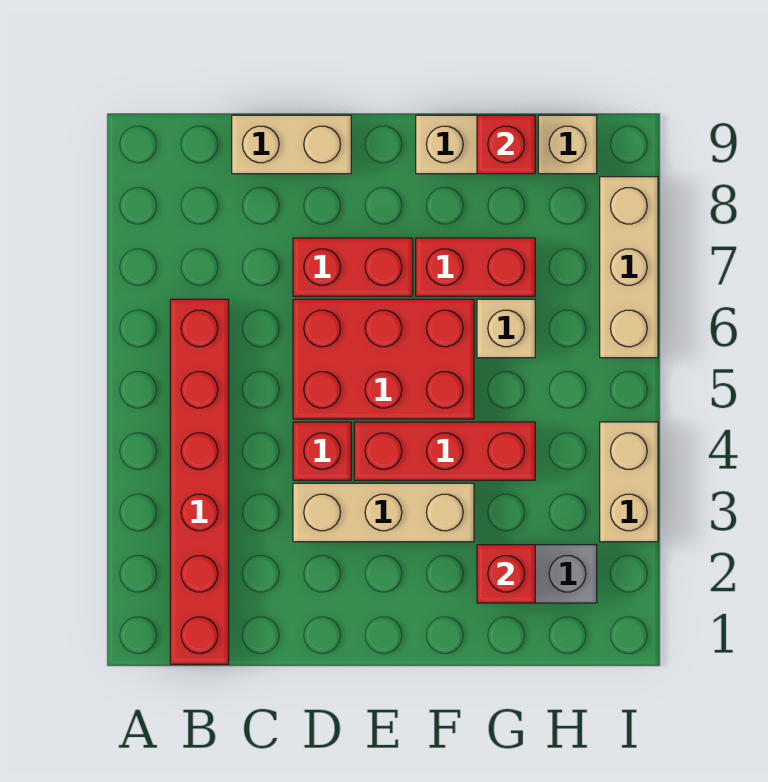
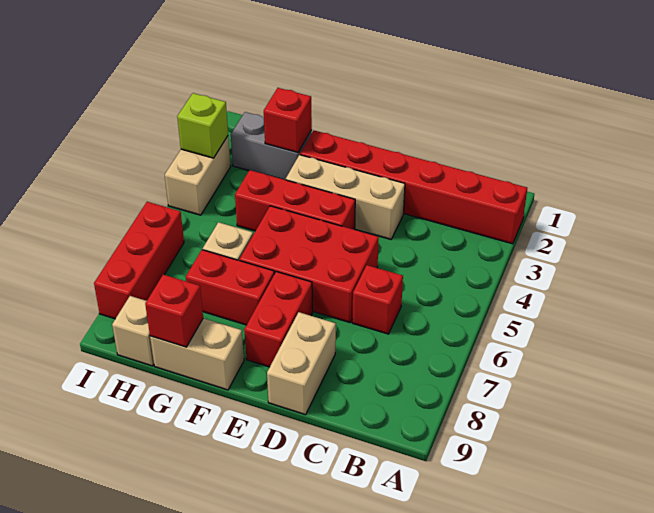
red 1x6 brick [170,299,229,664] -> red 1x6 brick turned to [300,130,527,244]
tan 1x2 brick [232,115,351,174] -> tan 1x2 brick turned to [267,312,336,415]
red 1x1 brick [293,422,351,480] -> red 1x1 brick moved to [352,265,403,334]
red 1x2 brick [293,238,413,296] -> red 1x2 brick turned to [244,272,313,367]
none -> lime 1x1 brick [177,93,228,158]
tan 1x3 brick [600,177,658,358] -> red 1x3 brick [94,202,184,319]

